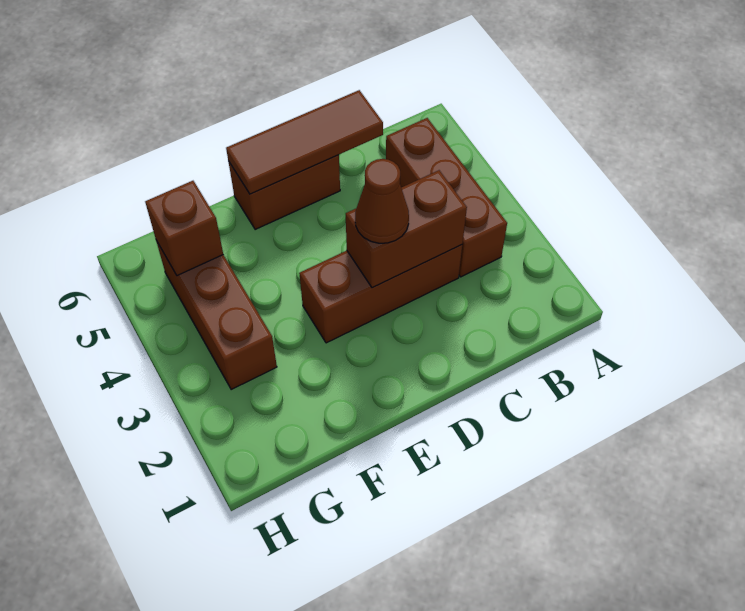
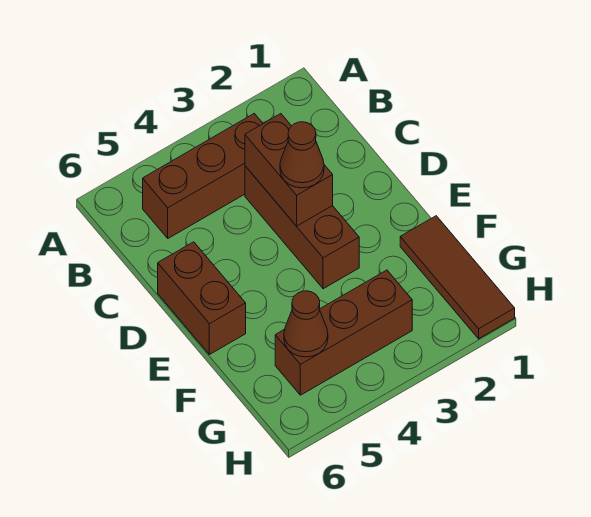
brown 1x3 tile [226,90,383,194] -> brown 1x3 tile moved to [400,216,515,339]
brown 1x1 brick [145,181,223,276] -> brown 1x1 cone [284,291,328,357]

